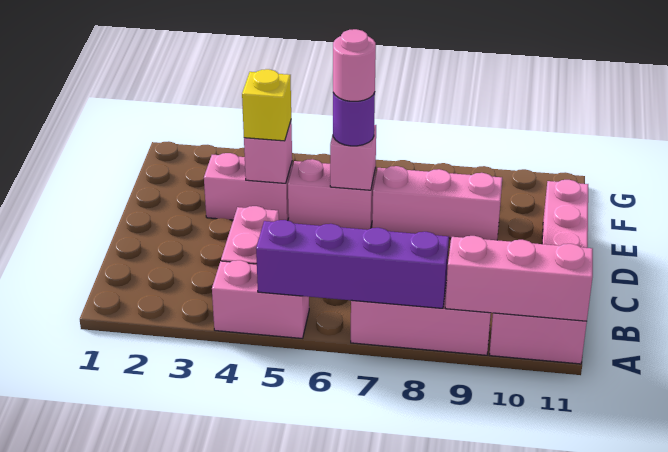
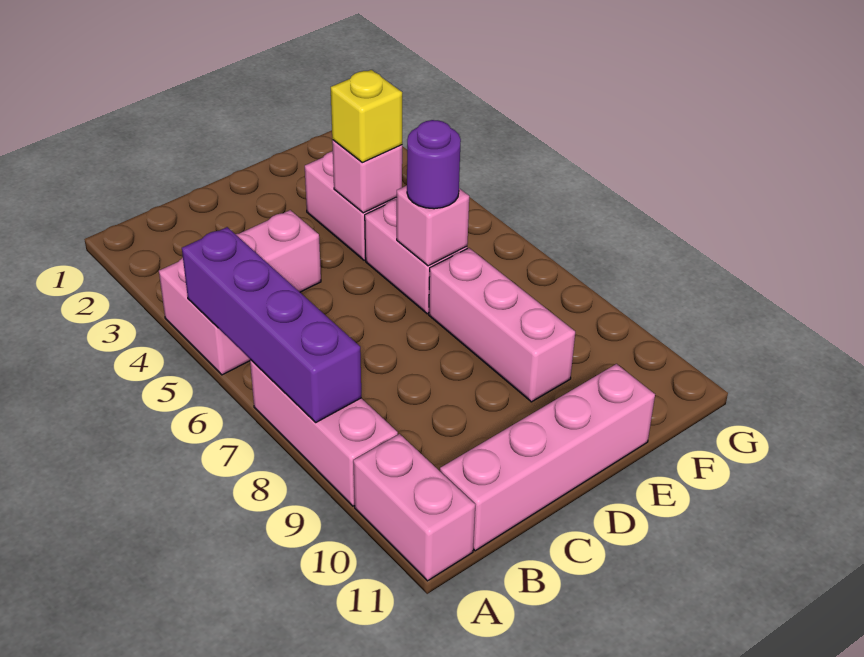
pink 1x3 brick [445,236,593,321] -> none
pink 1x1 round brick [333,29,376,101] -> none

